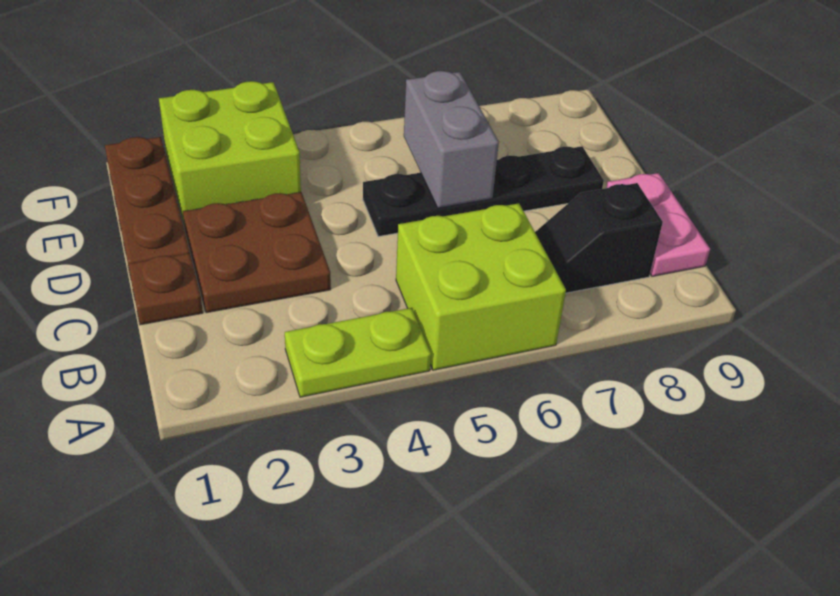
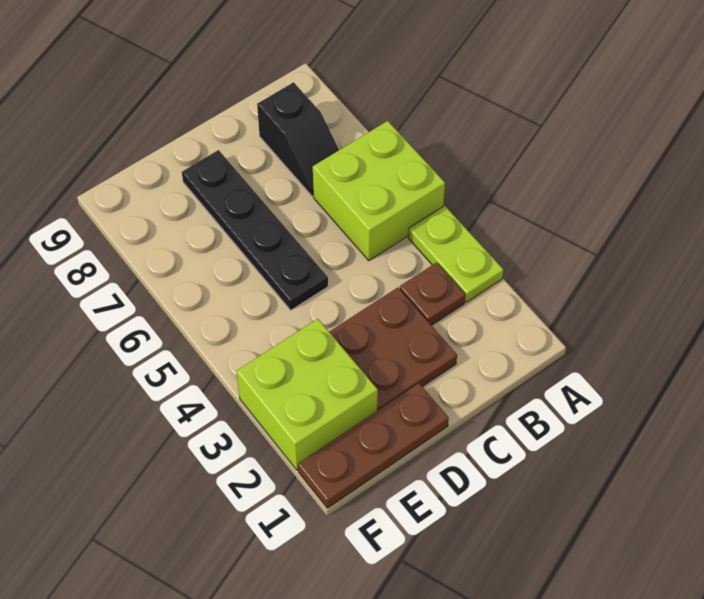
pink 1x2 plate [606,173,710,276] -> none
brown 1x1 plate [128,253,203,325] -> brown 1x1 plate moved to [400,263,465,326]
grey 1x2 brick [404,71,499,208] -> none

